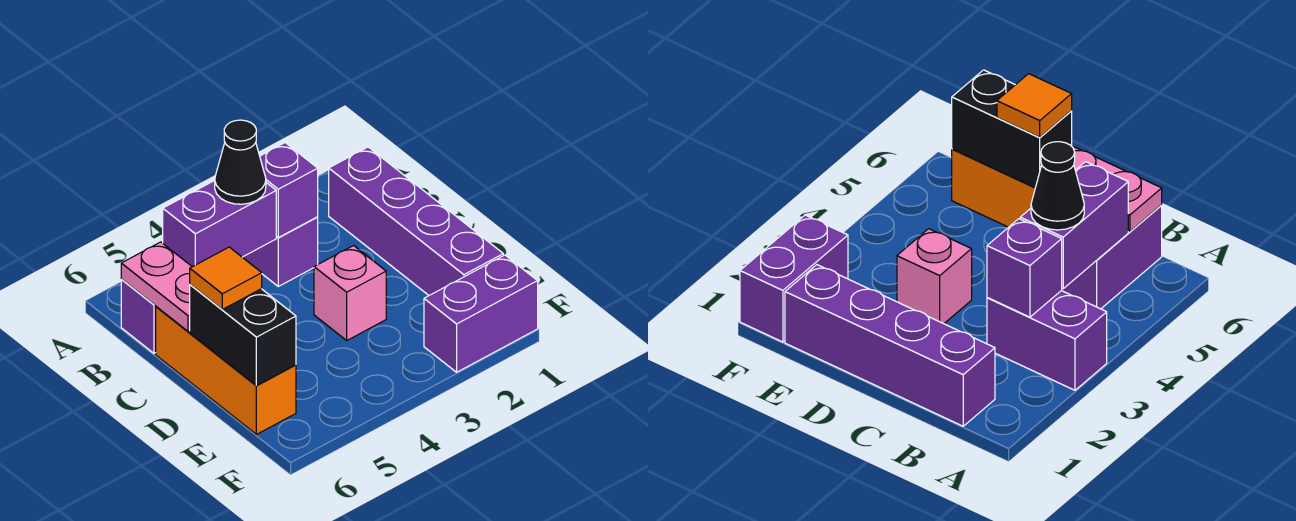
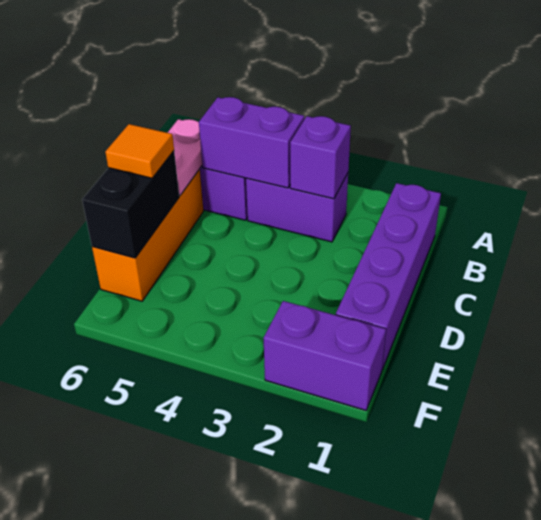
purple 1x2 brick [243,217,318,286] -> purple 1x2 brick turned to [246,173,348,242]
black 1x1 cone [215,120,266,204] -> none
pink 1x1 brick [314,246,386,340] -> none

